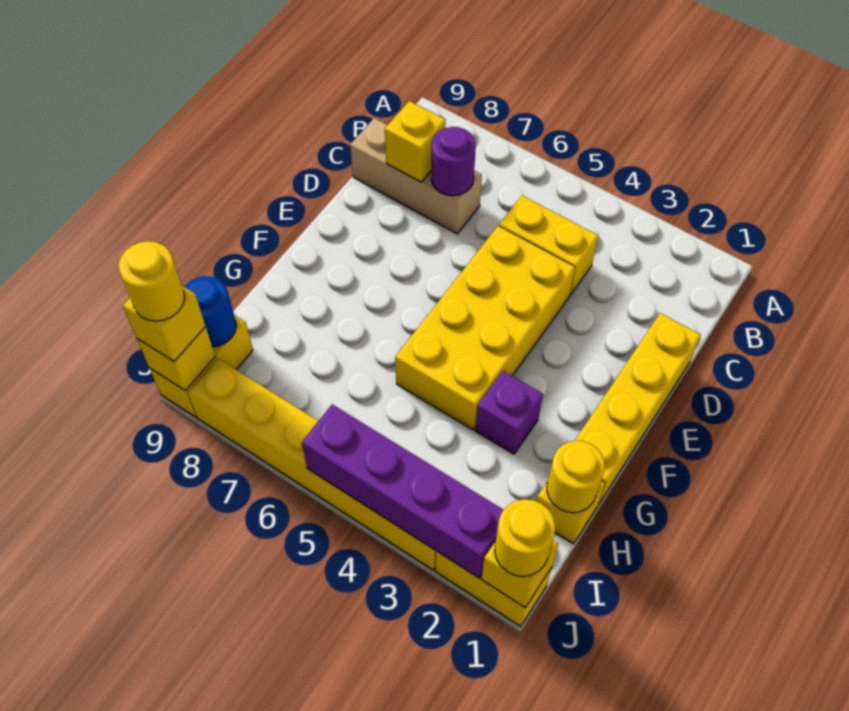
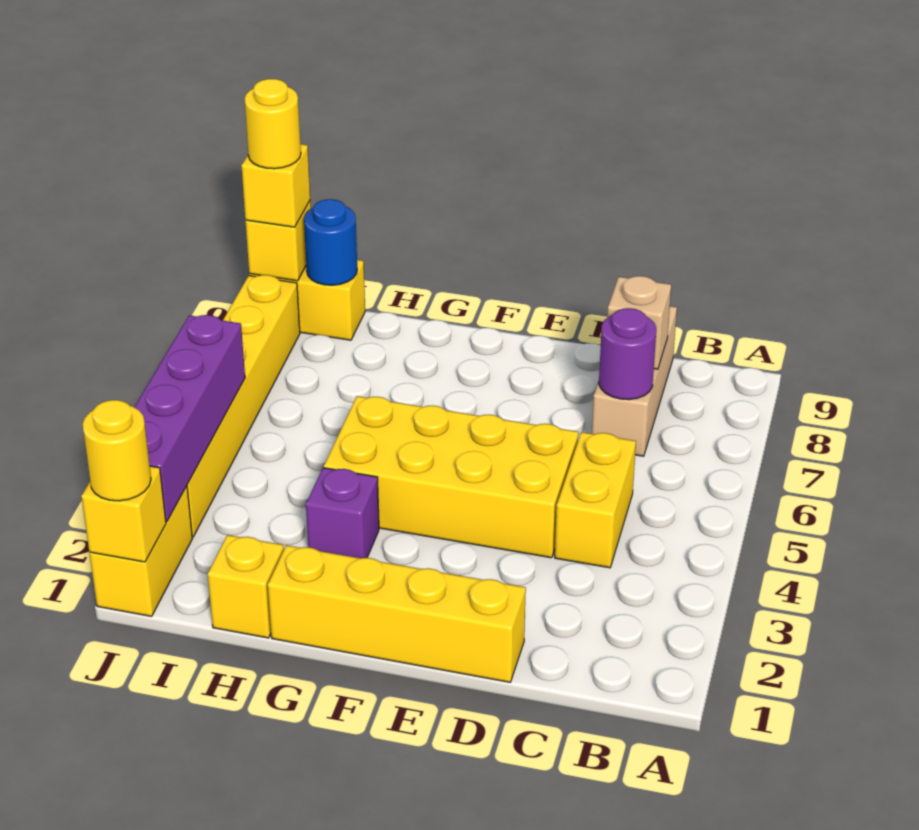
yellow 1x1 brick [385,101,446,182] -> tan 1x1 brick [607,276,671,369]
yellow 1x1 round brick [547,441,605,513] -> none

